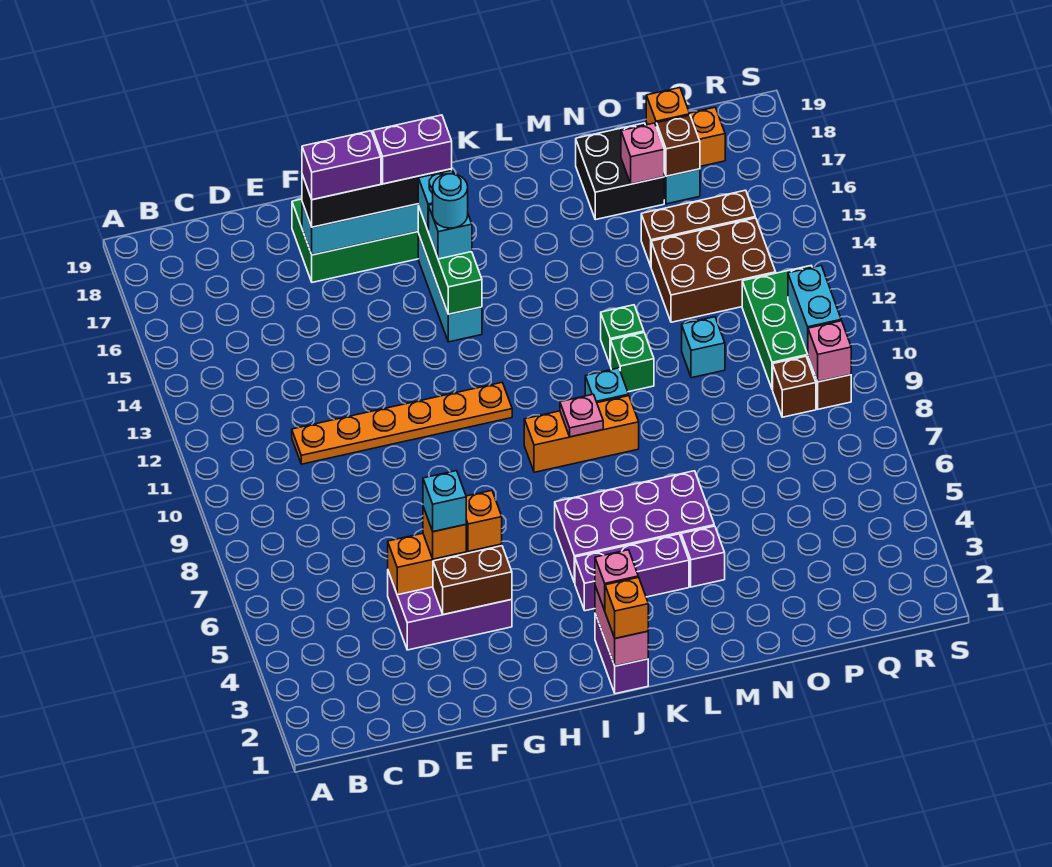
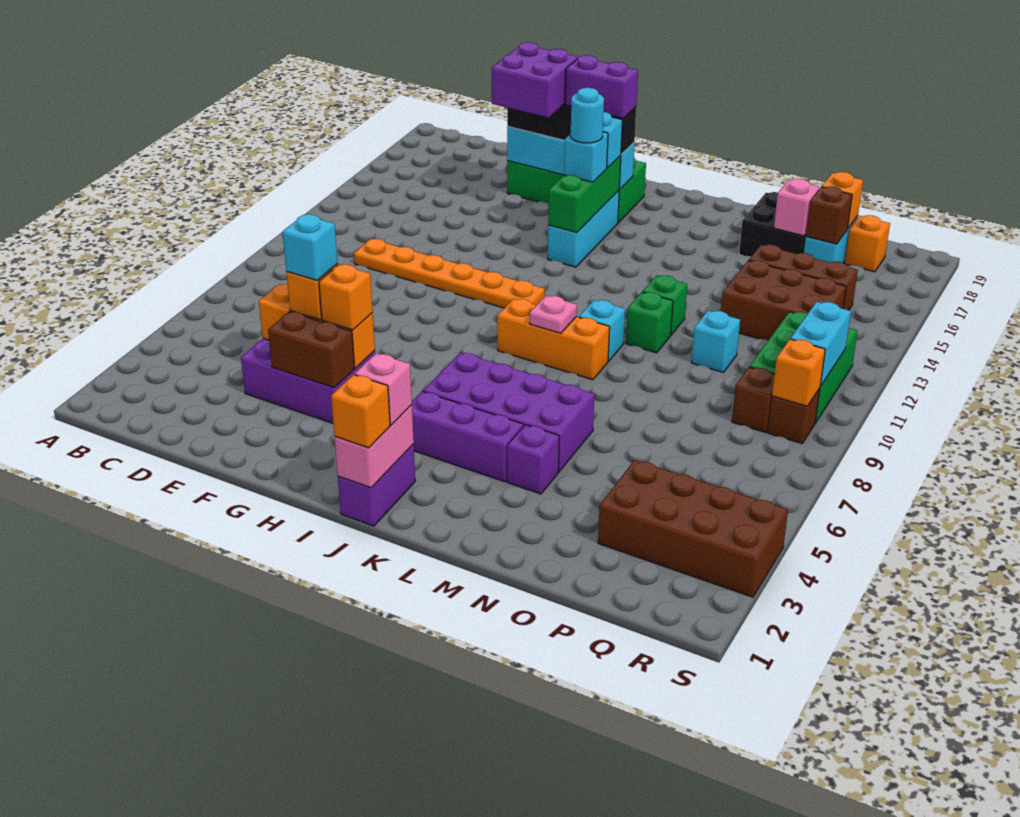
purple 1x2 brick [302,131,381,200] -> purple 2x2 brick [492,42,578,117]
none -> brown 2x4 brick [598,460,788,597]
pink 1x1 brick [808,321,851,382] -> orange 1x1 brick [772,339,825,406]

